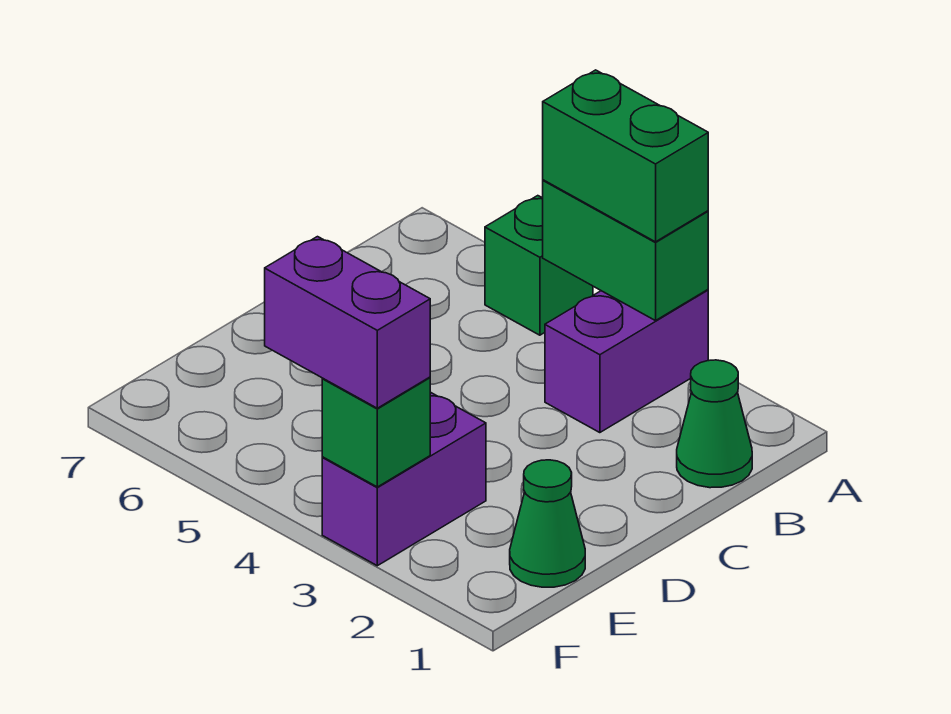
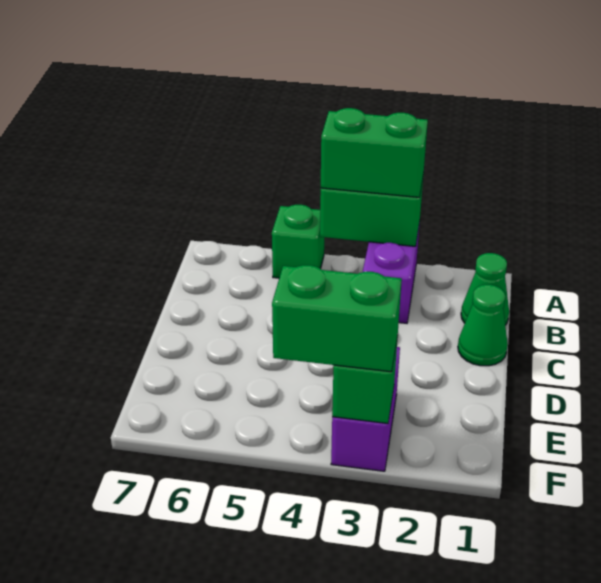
green 1x1 cone [510,460,585,587] -> green 1x1 cone moved to [458,285,508,366]
purple 1x2 brick [265,237,430,408] -> green 1x2 brick [272,265,402,372]

